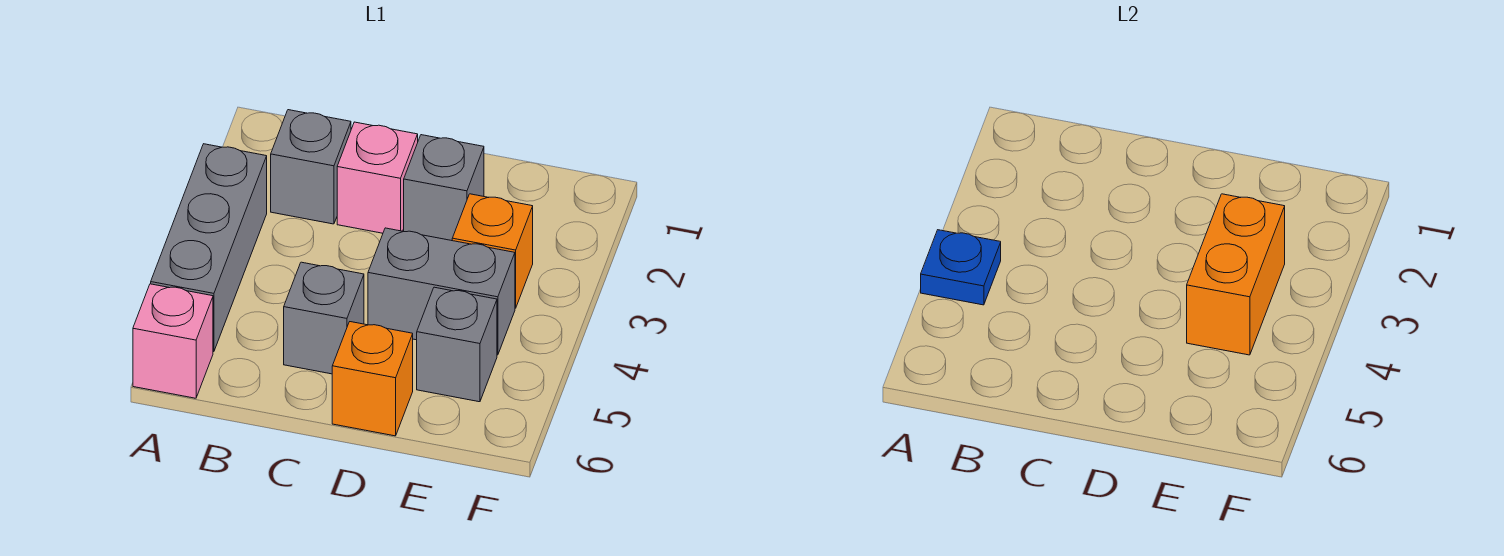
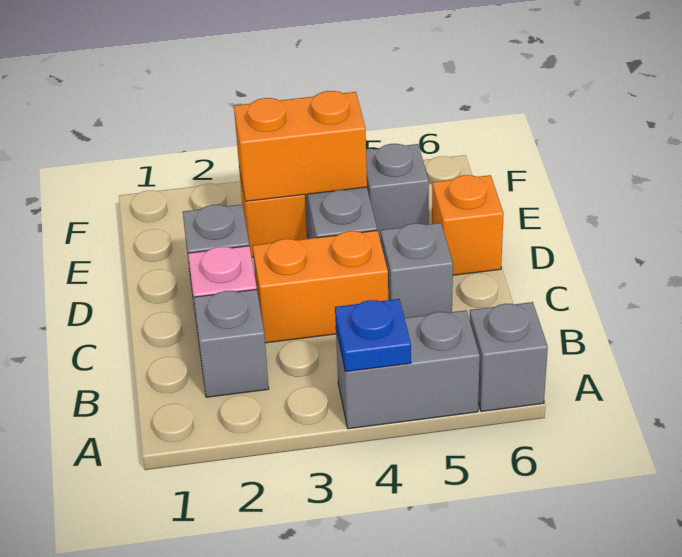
grey 1x3 brick [151,144,267,352] -> grey 1x2 brick [336,310,480,429]
pink 1x1 brick [133,284,213,398] -> grey 1x1 brick [470,302,548,412]
none -> orange 1x2 brick [253,230,388,343]

